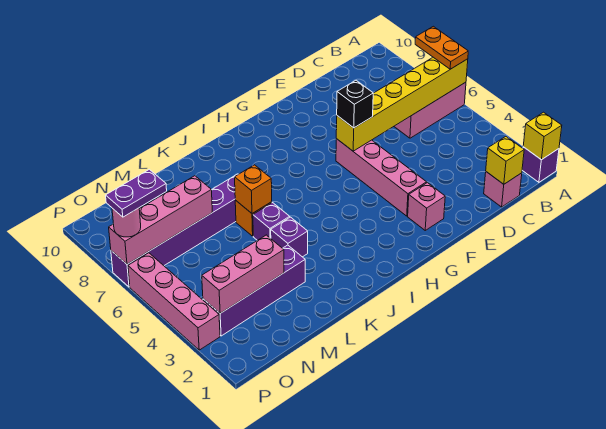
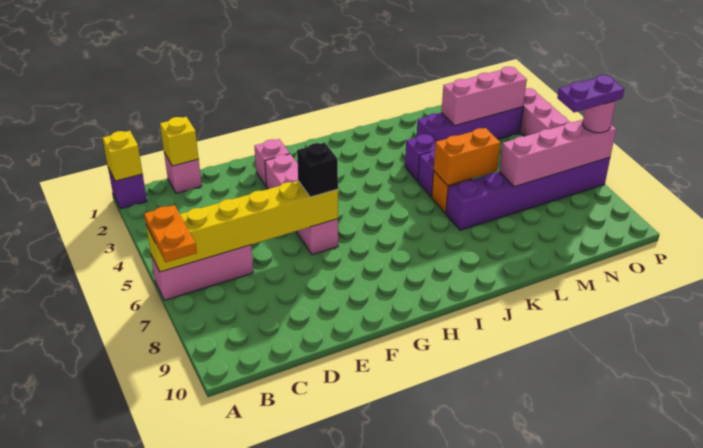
orange 1x1 brick [235,165,272,214] -> orange 1x2 brick [434,128,500,186]

